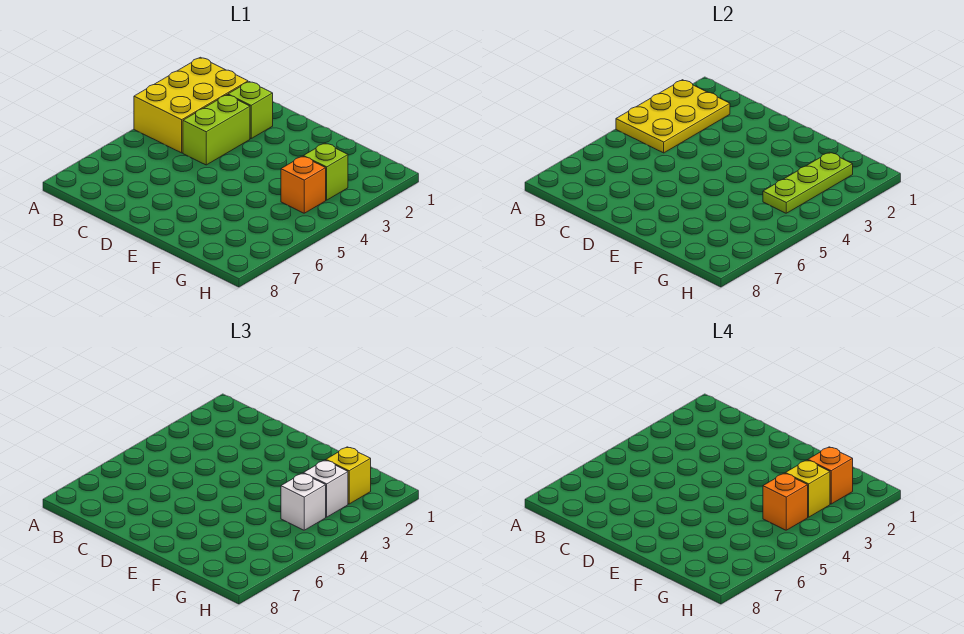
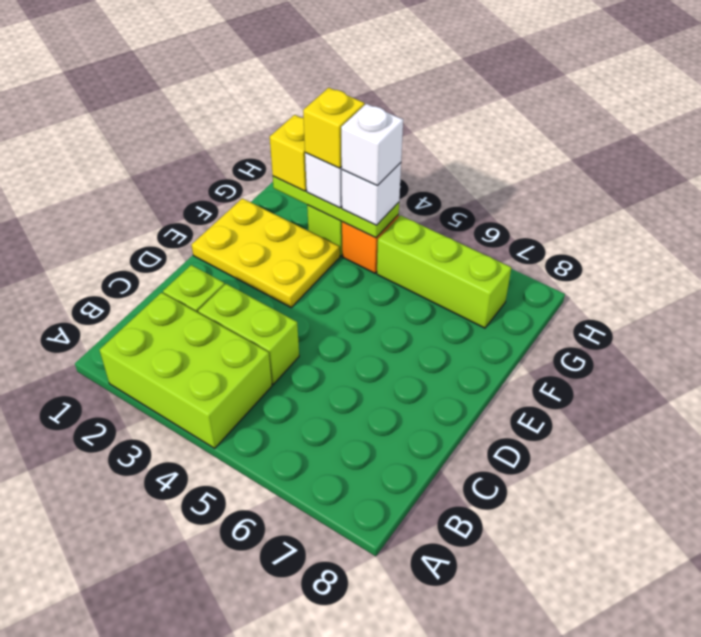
yellow 2x3 brick [134,57,248,153] -> lime 2x3 brick [100,293,272,448]
yellow 2x3 plate [616,80,730,153] -> yellow 2x3 plate moved to [192,198,340,307]
orange 1x1 brick [808,447,853,504] -> none
orange 1x1 brick [763,473,808,530] -> white 1x1 brick [341,104,403,186]
none -> lime 1x3 brick [377,215,511,328]

